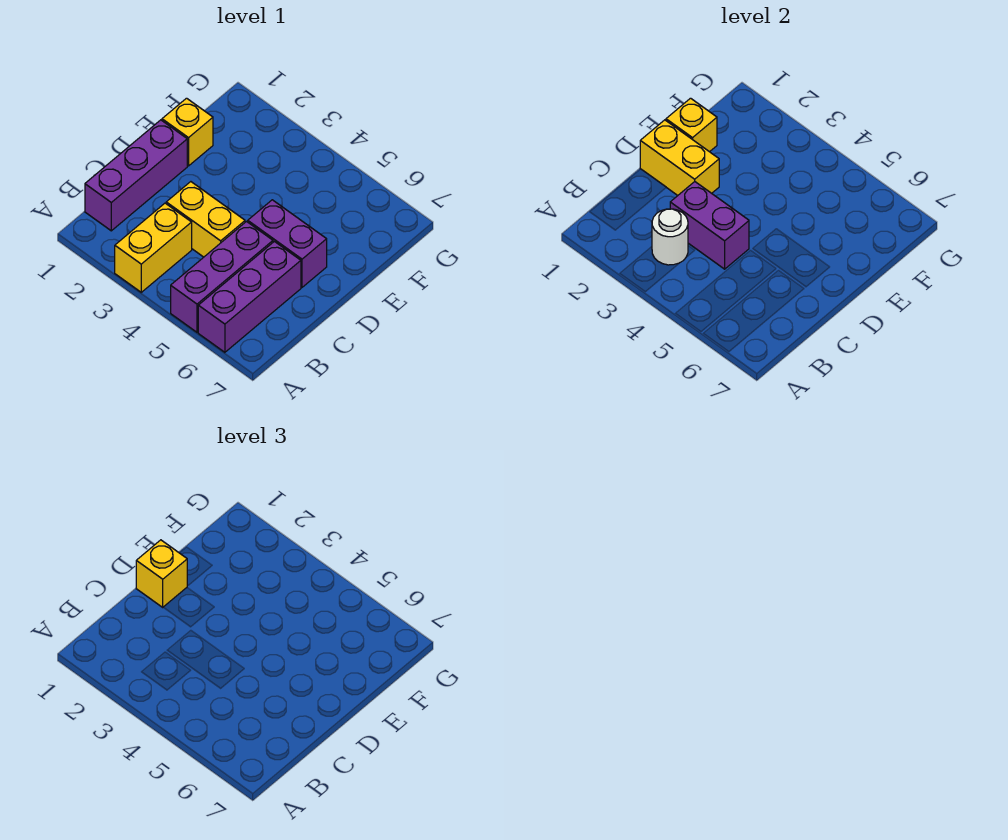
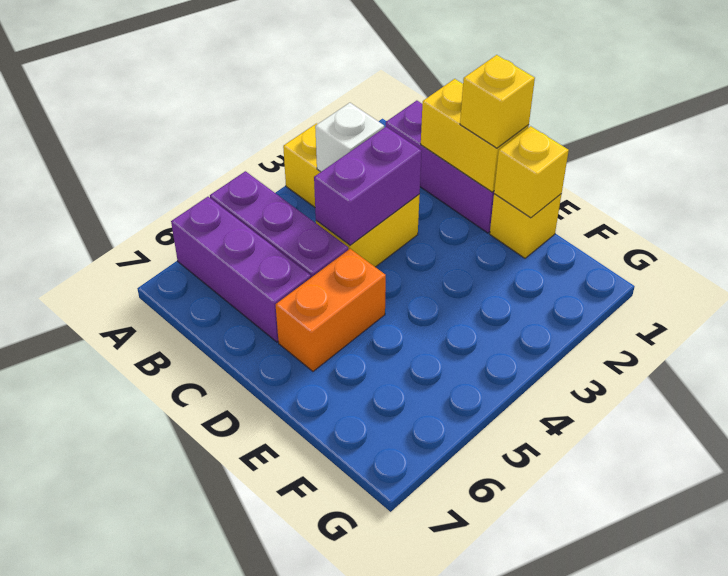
white 1x1 round brick [652,209,688,265] -> white 1x1 brick [315,103,384,172]
yellow 1x2 brick [640,120,719,195] -> yellow 1x2 brick turned to [421,79,529,192]
purple 1x2 brick [248,200,327,287] -> orange 1x2 brick [276,249,386,371]

